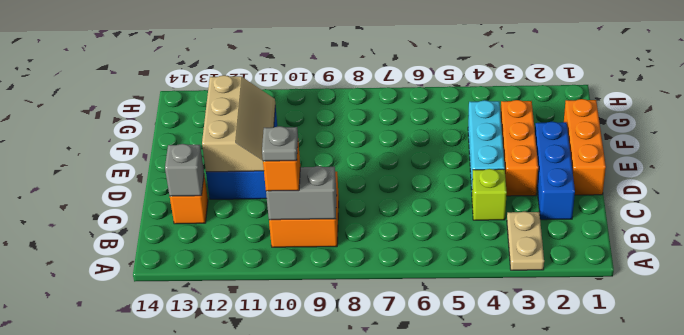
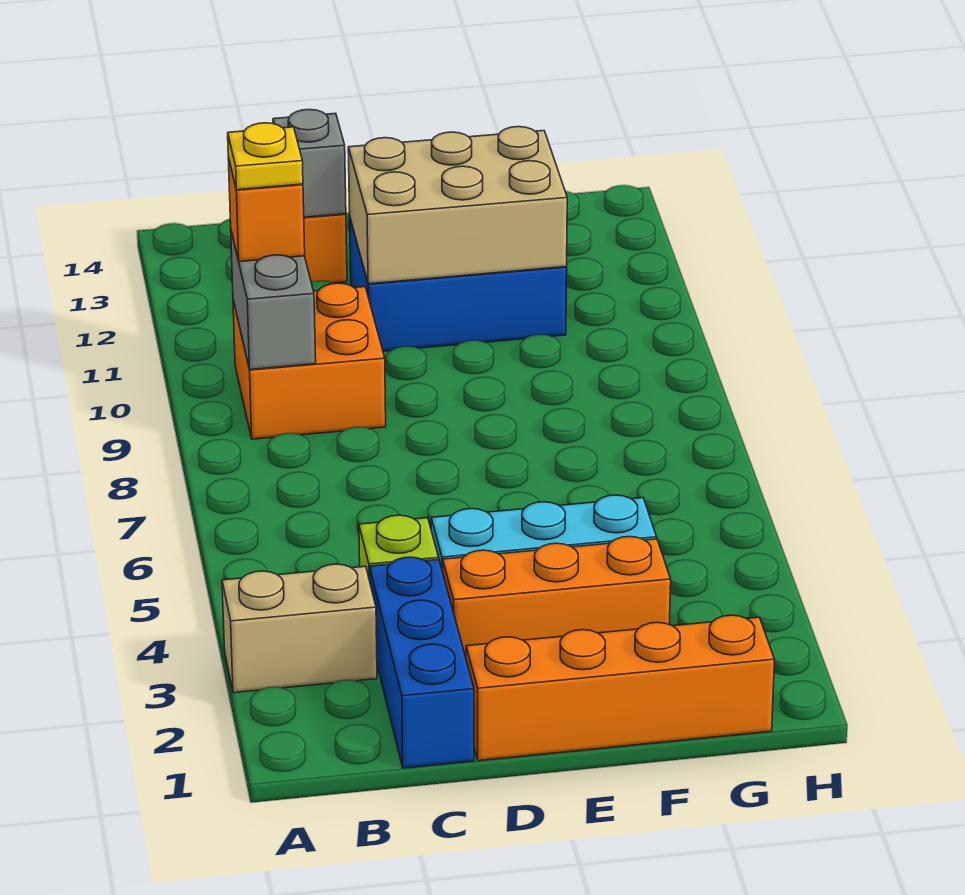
tan 1x2 plate [507,212,544,270] -> tan 1x2 brick [222,564,377,693]
grey 1x1 plate [262,126,298,161] -> yellow 1x1 plate [228,123,303,190]
blue 1x3 brick [535,122,575,220] -> blue 1x3 brick turned to [369,557,474,768]
orange 1x3 brick [564,99,606,195] -> orange 1x4 brick [466,615,775,761]
tan 2x3 slope [202,75,275,172] -> tan 2x3 brick [348,127,567,284]

